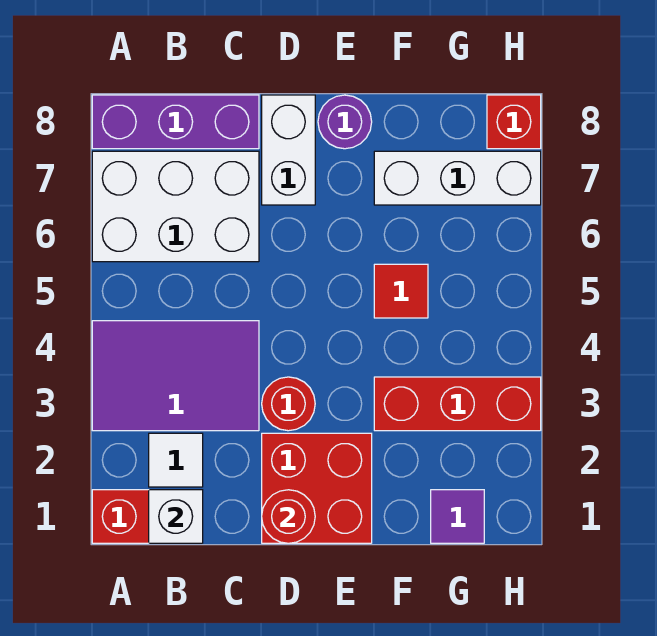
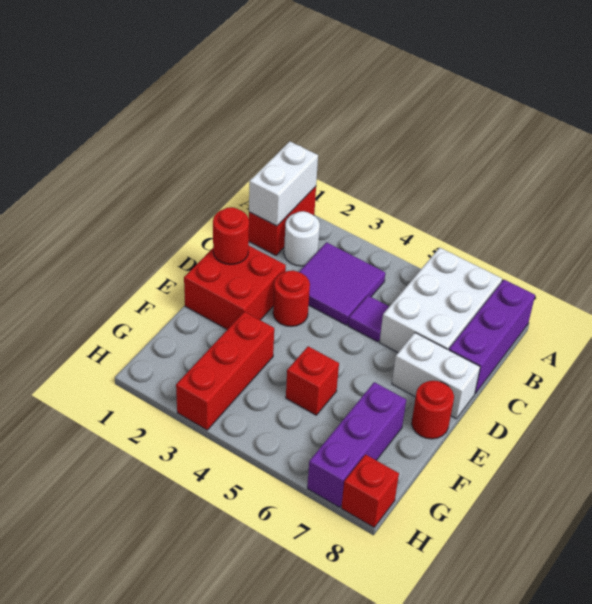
purple 2x3 tile [92,321,259,431] -> purple 2x2 tile [299,242,385,325]
white 1x1 brick [149,490,203,543] -> white 1x2 brick [249,141,318,226]
white 1x1 tile [149,433,203,487] -> white 1x1 round brick [284,211,320,266]
purple 1x1 round brick [318,95,372,149] -> red 1x1 round brick [412,381,454,439]
red 1x1 tile [374,264,428,318] -> red 1x1 brick [286,346,339,415]
white 1x3 brick [374,151,541,205] -> purple 1x3 brick [307,382,406,507]
purple 1x1 tile [431,490,484,543] -> purple 1x1 tile moved to [348,296,389,342]

